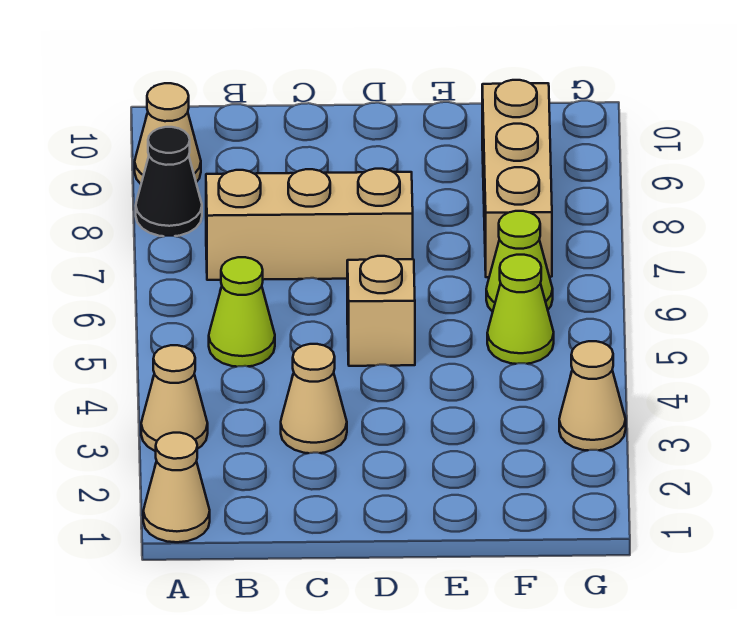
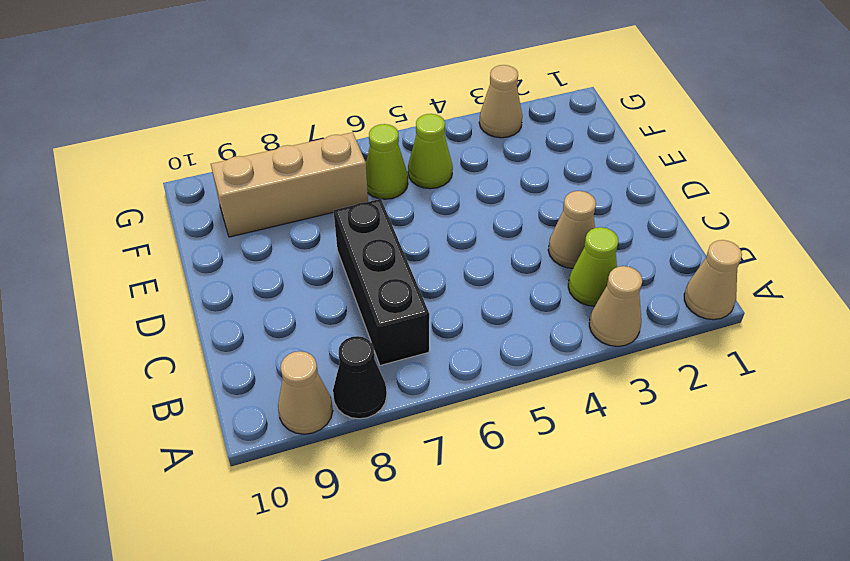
lime 1x1 cone [209,257,275,367] -> lime 1x1 cone moved to [568,227,618,306]
tan 1x3 brick [206,169,413,280] -> black 1x3 brick [334,199,429,365]
tan 1x1 brick [347,256,415,366] -> none

